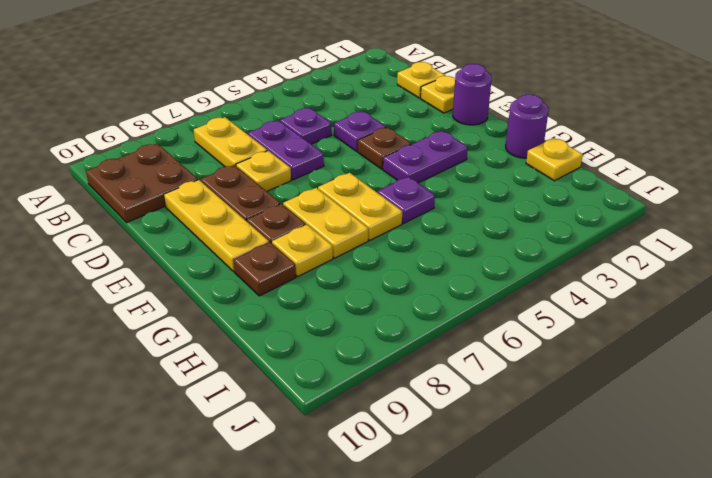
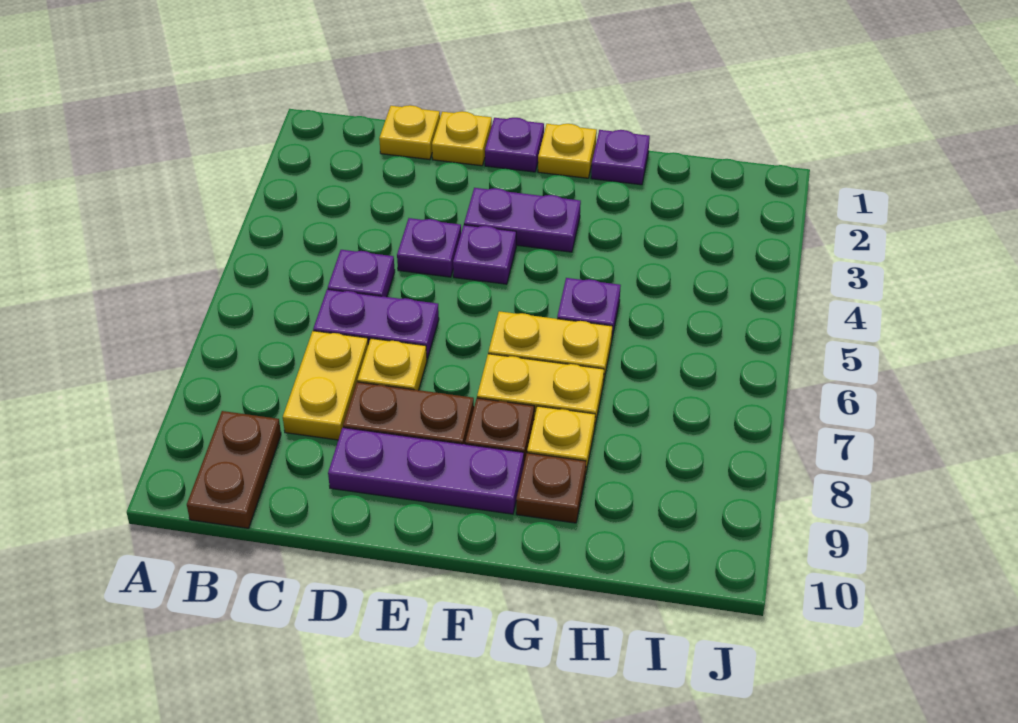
yellow 1x2 plate [194,117,267,167] -> yellow 1x2 plate turned to [283,331,368,440]
brown 2x2 plate [86,143,198,222] -> brown 1x2 plate [187,411,281,528]
yellow 1x3 plate [164,180,269,271] -> purple 1x3 plate [328,428,524,514]
purple 1x1 round brick [453,64,492,125] -> purple 1x1 plate [485,118,544,172]
brown 1x1 plate [358,127,411,169] -> purple 1x1 plate [453,225,516,284]
purple 1x2 plate [383,131,468,183] -> purple 1x2 plate turned to [464,188,581,252]
purple 1x1 round brick [506,94,549,158] -> purple 1x1 plate [591,130,650,185]
yellow 1x1 plate [526,138,583,181] -> yellow 1x1 plate moved to [538,124,597,178]

